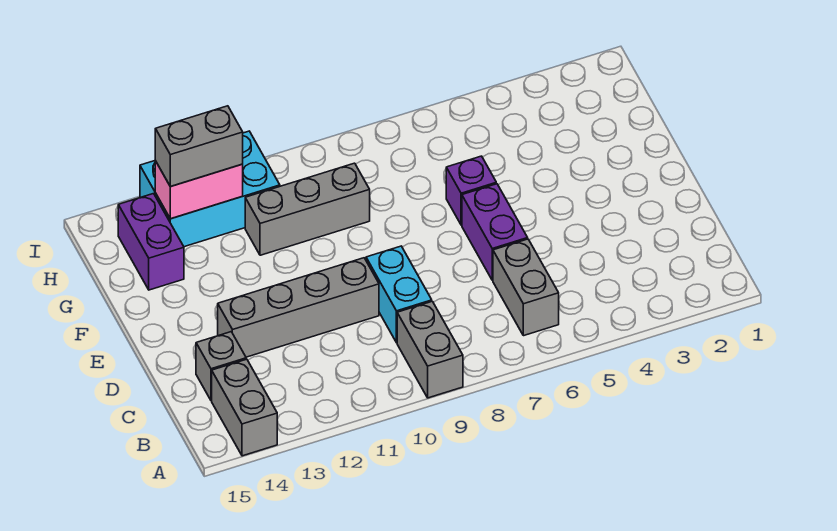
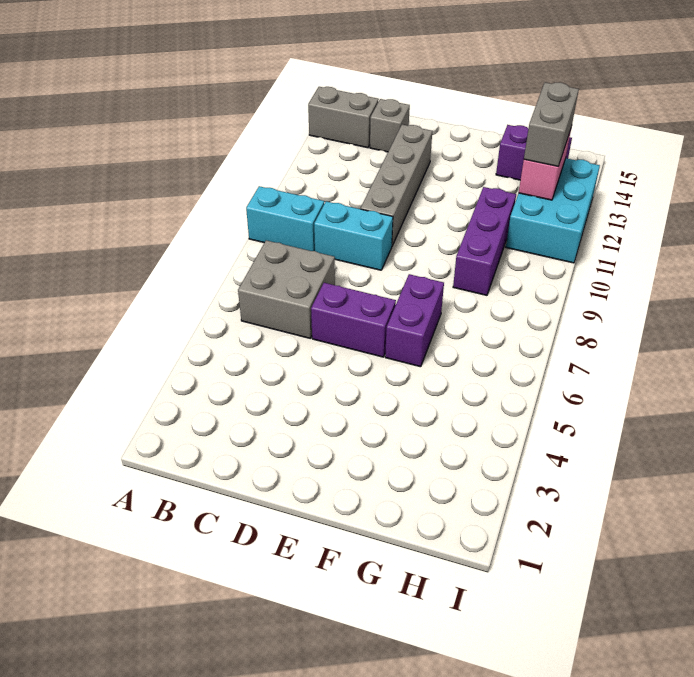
grey 1x2 brick [397,301,463,398] -> cyan 1x2 brick [246,186,324,251]
grey 1x2 brick [493,239,559,336] -> grey 2x2 brick [238,240,335,338]
purple 1x1 brick [446,156,496,225] -> purple 1x2 brick [385,274,444,367]
grey 1x3 brick [245,163,370,255] -> purple 1x3 brick [453,187,516,295]

